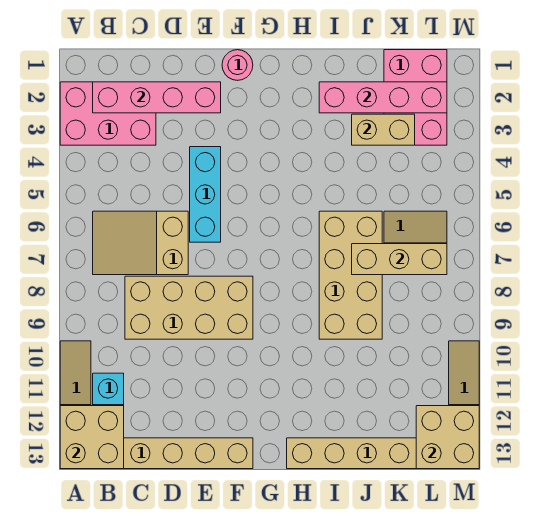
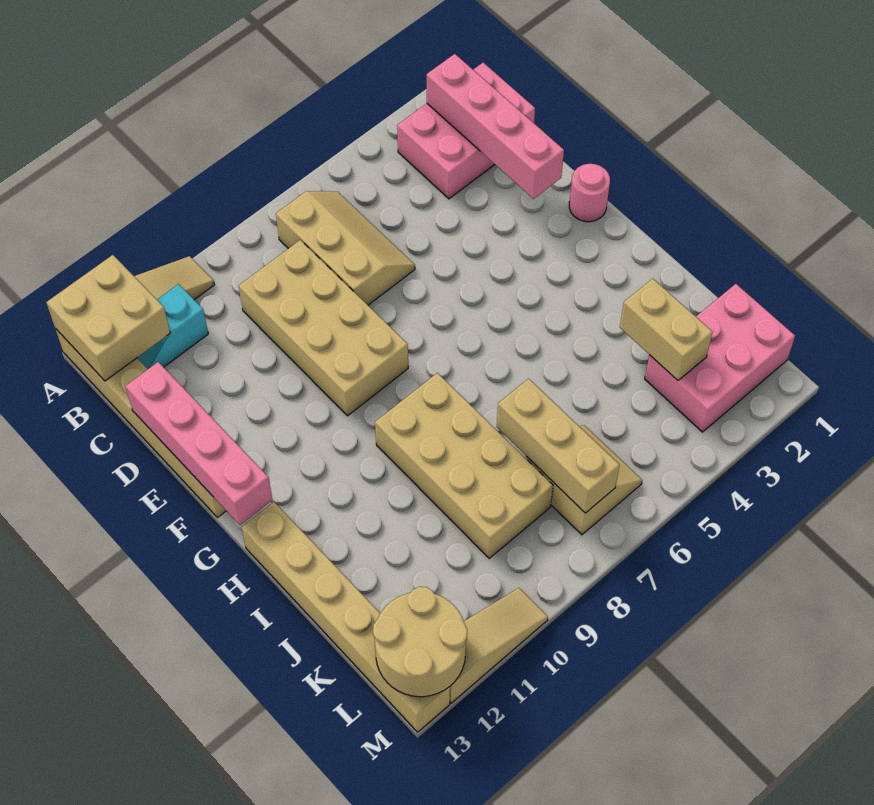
pink 2x3 brick [60,82,156,145] -> pink 2x3 brick turned to [397,63,535,199]
tan 2x3 slope [93,211,188,275] -> tan 2x3 slope turned to [276,191,415,305]
cyan 1x3 brick [190,147,221,242] -> none
pink 1x4 brick [319,82,447,113] -> pink 1x4 brick moved to [125,362,272,525]
tan 2x4 brick [319,211,382,339] -> tan 2x4 brick turned to [375,373,553,558]
tan 2x2 brick [416,406,479,469] -> tan 2x2 round brick [373,587,467,697]

